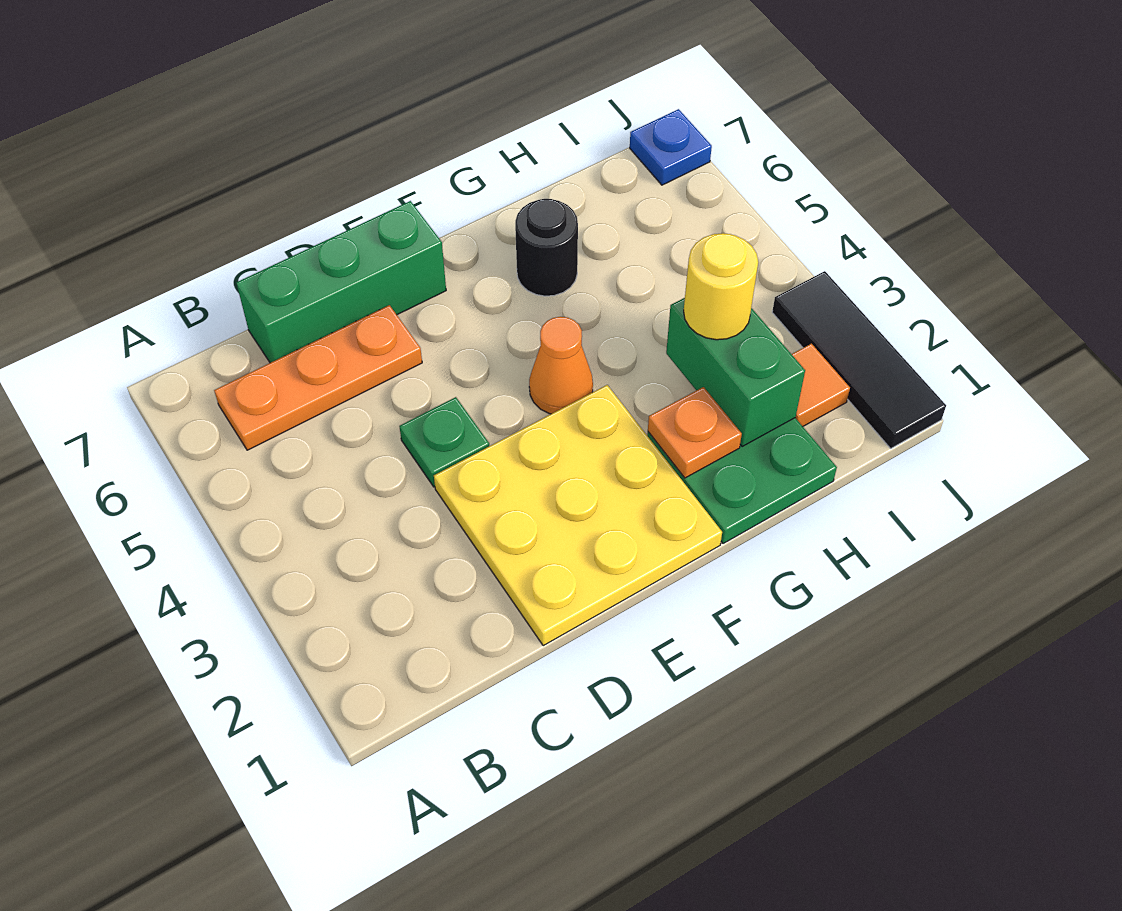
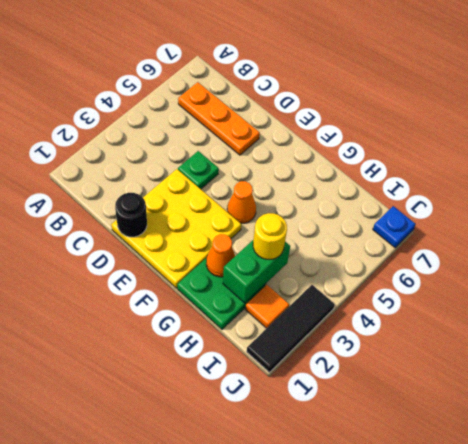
green 1x3 brick [236,201,446,363] -> none
orange 1x1 plate [648,387,742,478] -> orange 1x1 cone [206,234,235,277]
black 1x1 round brick [515,199,578,296] -> black 1x1 round brick moved to [115,193,147,237]

